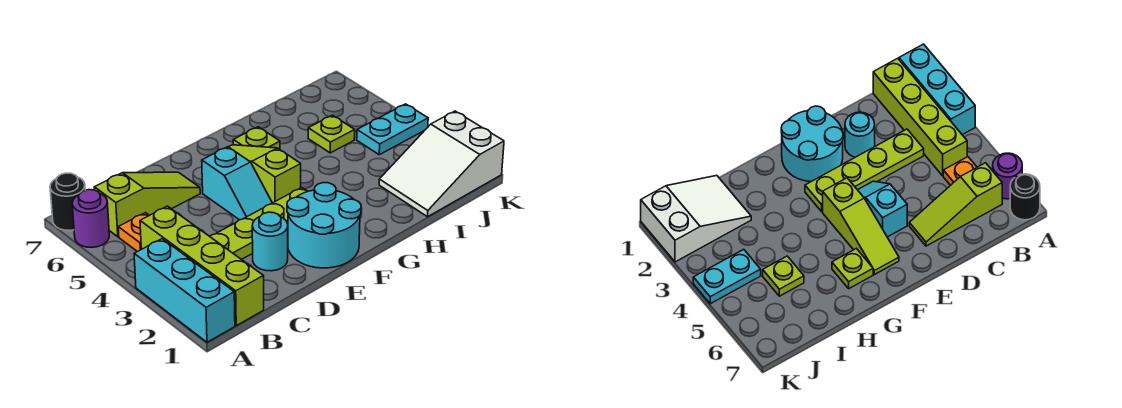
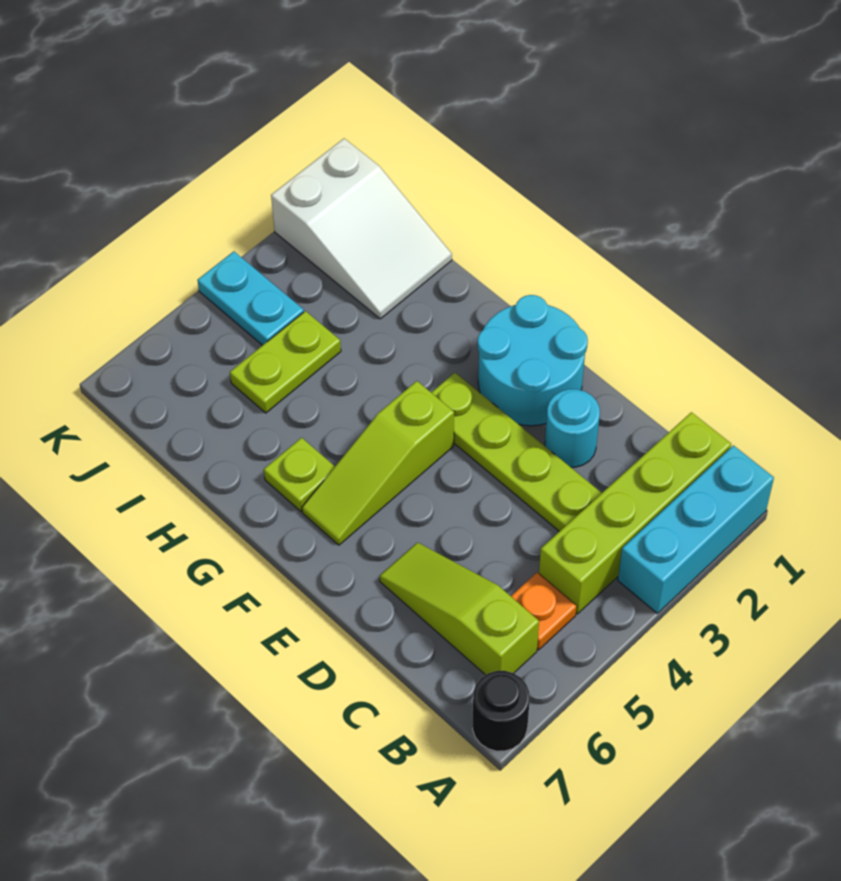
purple 1x1 round brick [72,190,109,247] -> none
cyan 1x2 slope [202,147,272,220] -> none
lime 1x1 plate [308,115,355,153] -> lime 1x2 plate [230,311,341,413]

